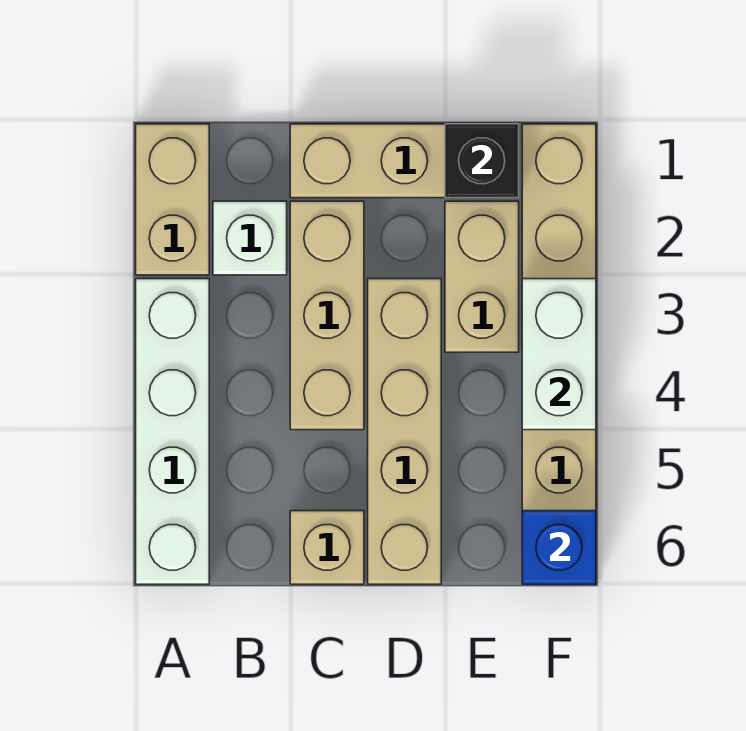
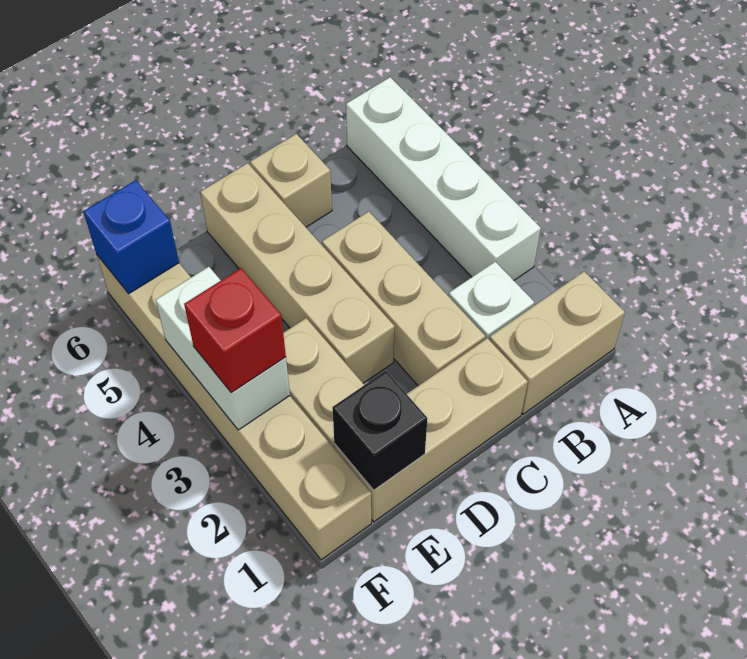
tan 1x2 brick [136,124,209,275] -> tan 1x2 brick turned to [489,271,625,414]
none -> red 1x1 brick [184,268,286,392]

